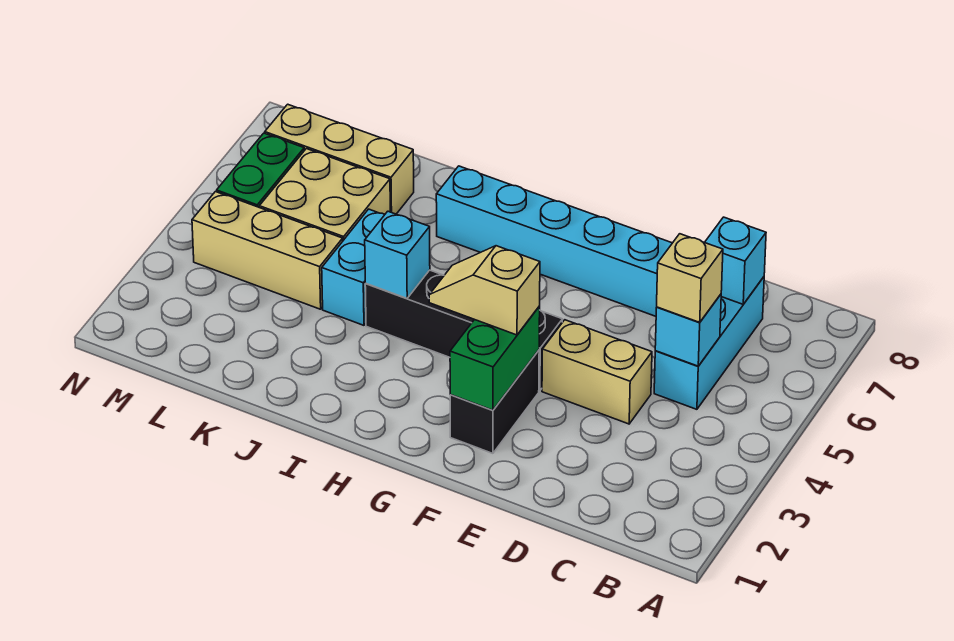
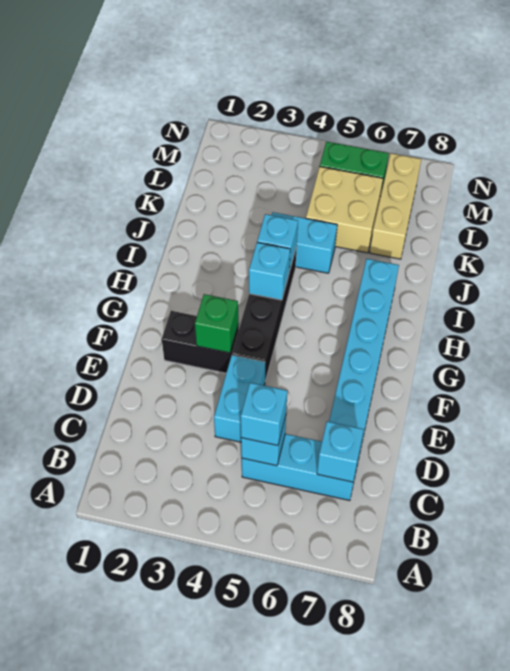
tan 1x1 brick [657,234,723,322] -> cyan 1x1 brick [241,383,287,445]
tan 1x2 brick [542,320,652,424] -> cyan 1x2 brick [214,355,265,442]
green 1x2 brick [450,306,540,410] -> green 1x1 brick [195,294,239,353]
tan 1x2 slope [429,246,540,335] -> none
none -> cyan 1x1 brick [249,242,290,300]
tan 1x3 brick [192,192,343,309] -> none

